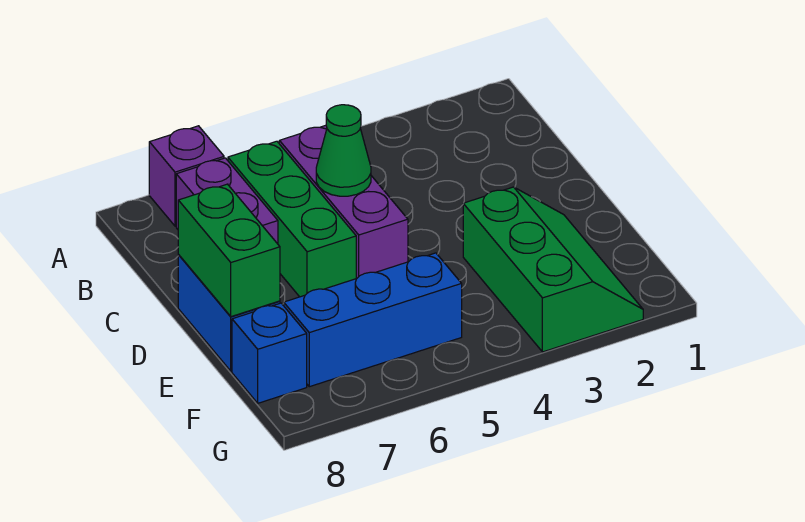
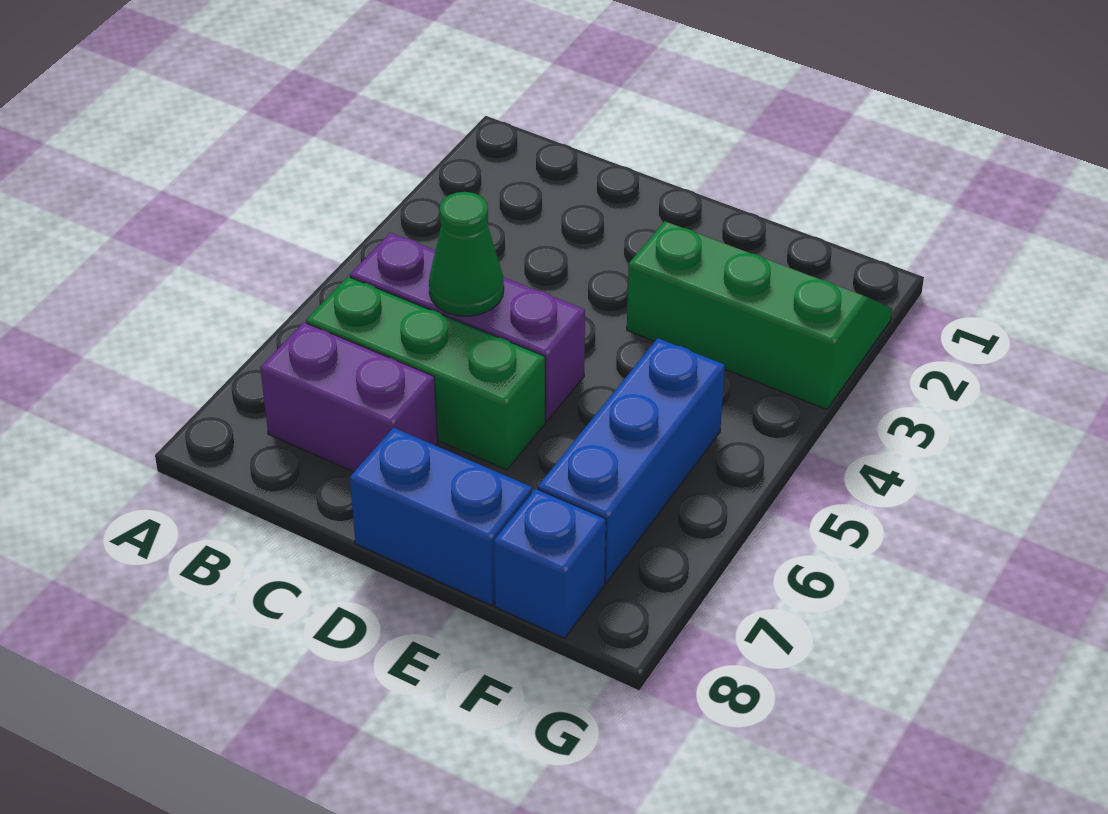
purple 1x1 brick [149,126,224,226] -> none
green 1x2 brick [178,184,280,317] -> none

